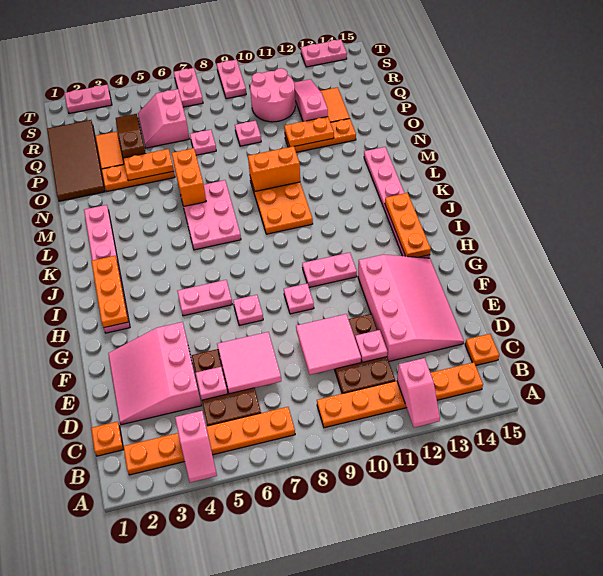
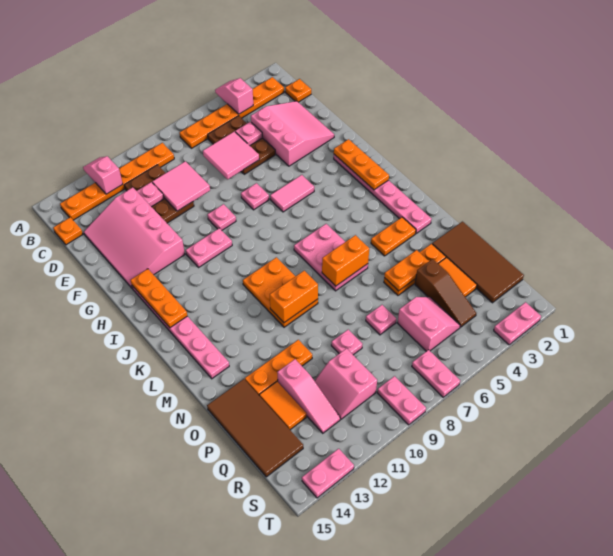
pink 1x2 plate [177,280,232,316] -> pink 1x2 tile [270,175,314,212]
orange 1x2 brick [172,148,206,206] -> orange 1x2 brick turned to [322,235,369,286]
orange 1x2 plate [284,117,334,147] -> orange 1x2 plate moved to [371,217,416,256]
none -> brown 2x4 tile [207,379,303,477]
pink 2x2 round brick [250,68,295,122] -> pink 2x2 slope [315,348,377,419]

